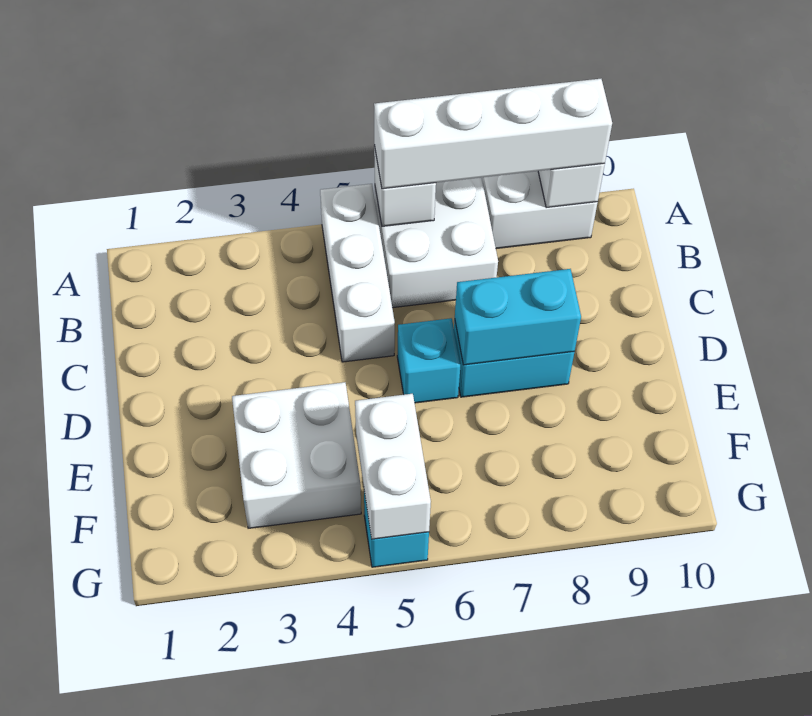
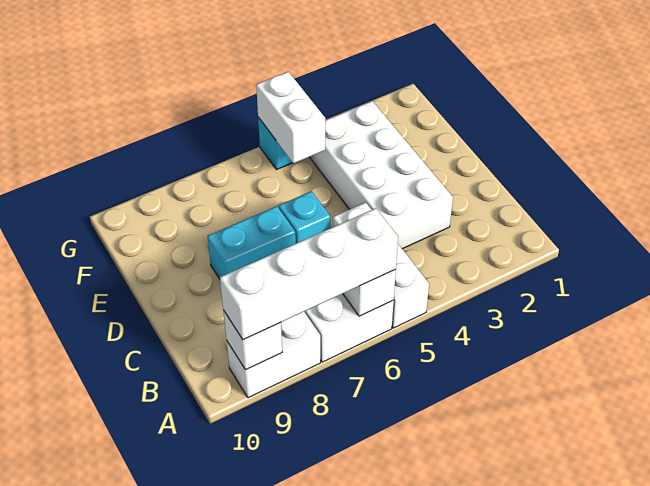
cyan 1x2 brick [455,269,581,365] -> none
white 2x2 brick [232,382,361,528] -> white 2x4 brick [310,101,453,249]

